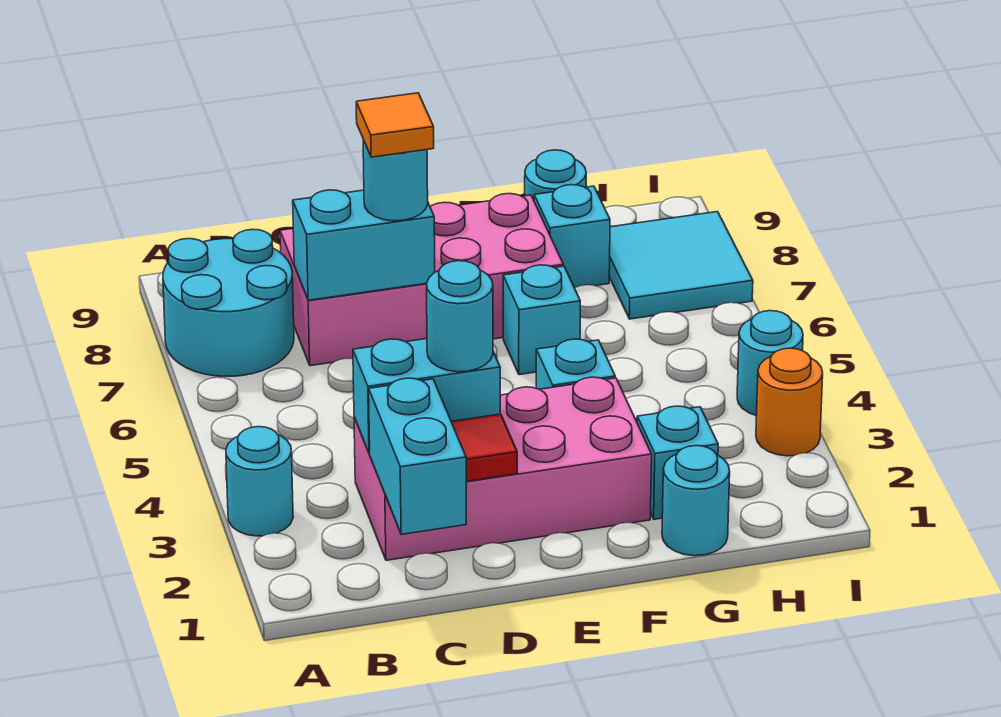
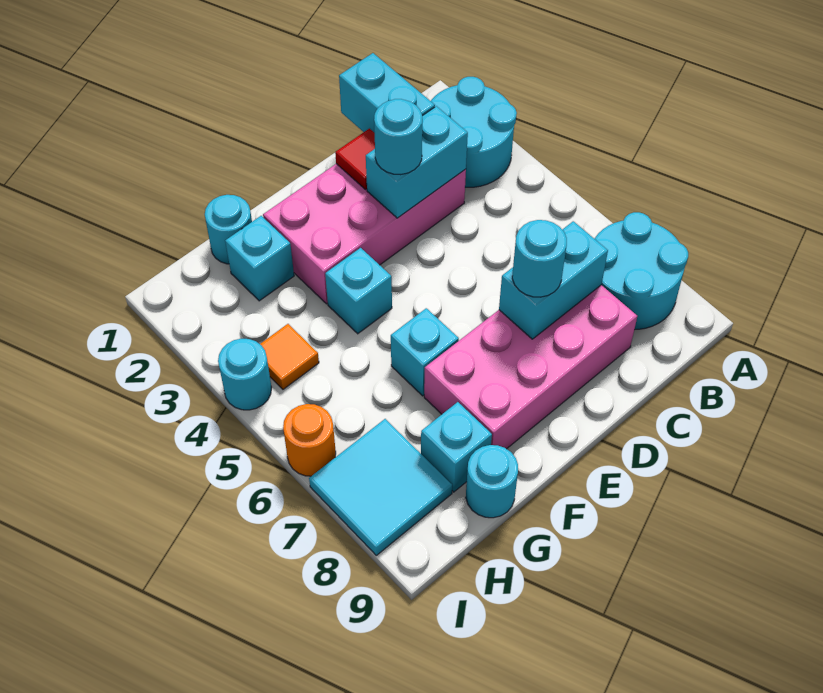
cyan 1x1 round brick [226,427,293,536] -> cyan 2x2 round brick [431,77,517,187]
orange 1x1 tile [356,93,434,157] -> orange 1x1 tile moved to [260,324,319,389]
orange 1x1 round brick [756,348,823,456] -> orange 1x1 round brick moved to [283,404,336,476]

